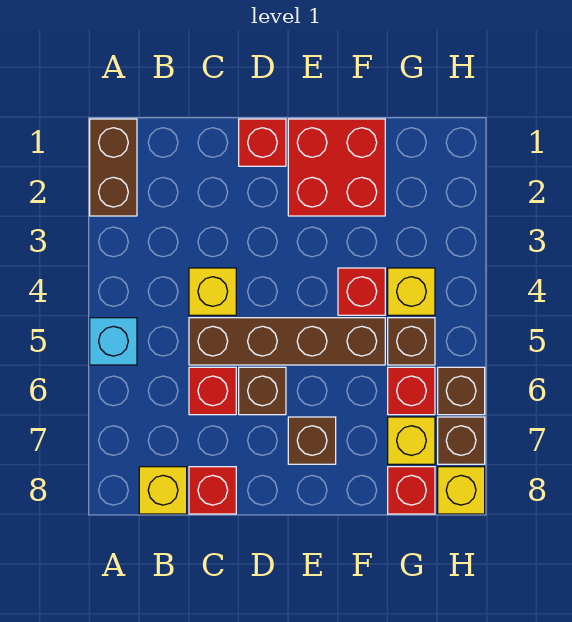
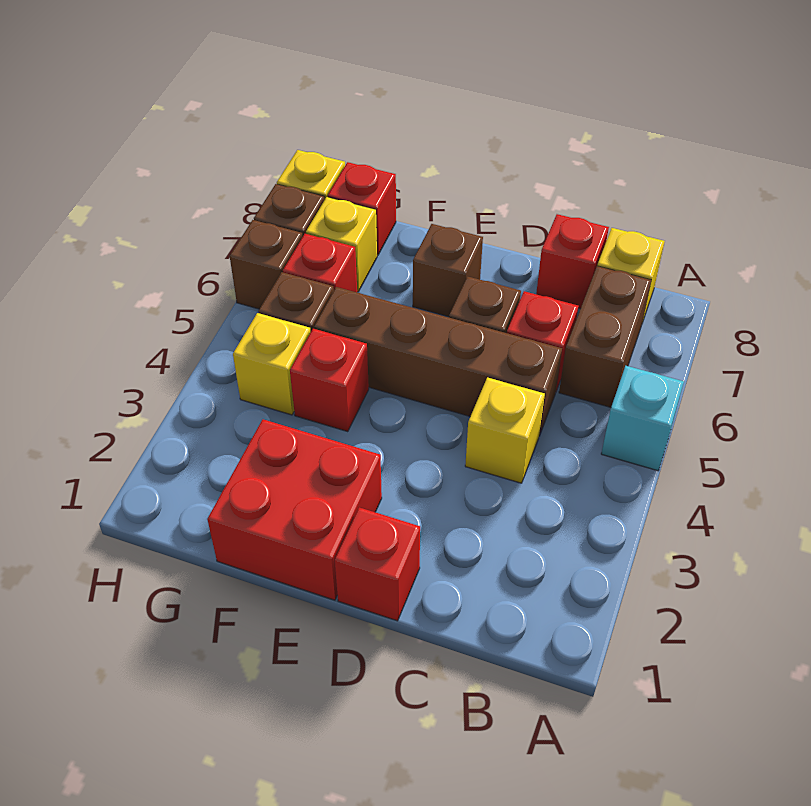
brown 1x2 brick [90,119,137,216] -> brown 1x2 brick moved to [559,266,651,407]

